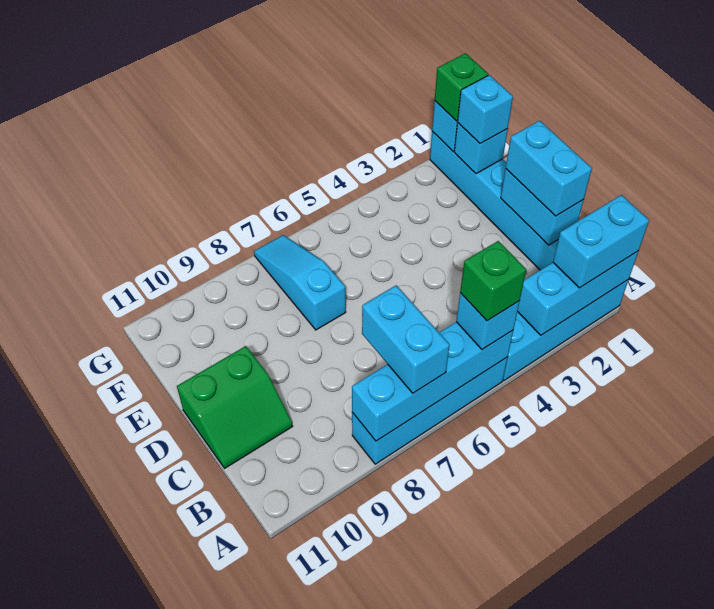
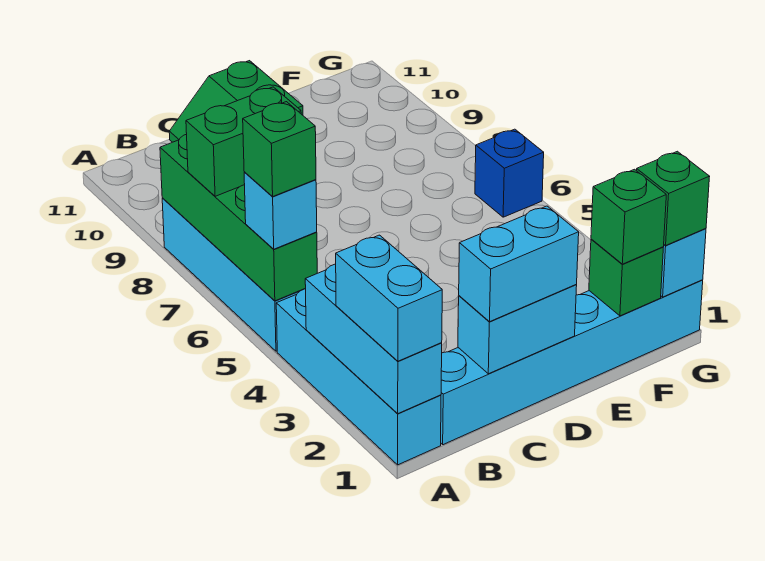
cyan 1x4 brick [352,322,513,441] -> green 1x4 brick [160,134,317,301]
cyan 1x2 brick [362,285,450,393] -> green 1x2 brick [186,87,301,196]
cyan 1x3 slope [254,235,346,330] -> none
cyan 1x1 brick [454,123,508,174] -> green 1x1 brick [589,239,663,316]
cyan 1x1 brick [458,75,513,144] -> green 1x1 brick [591,169,666,264]
none -> blue 1x1 brick [475,129,544,217]

